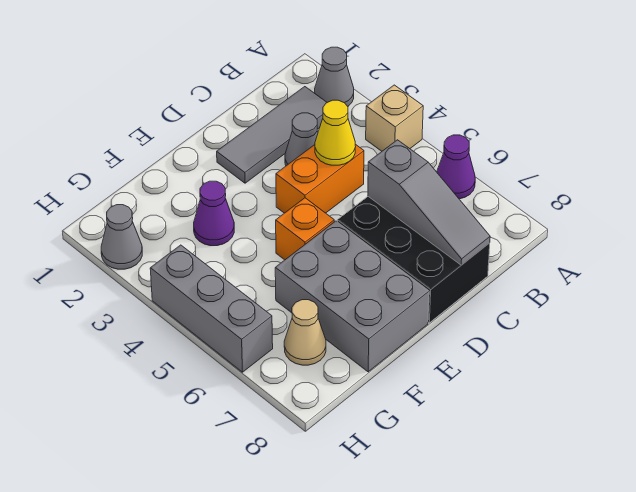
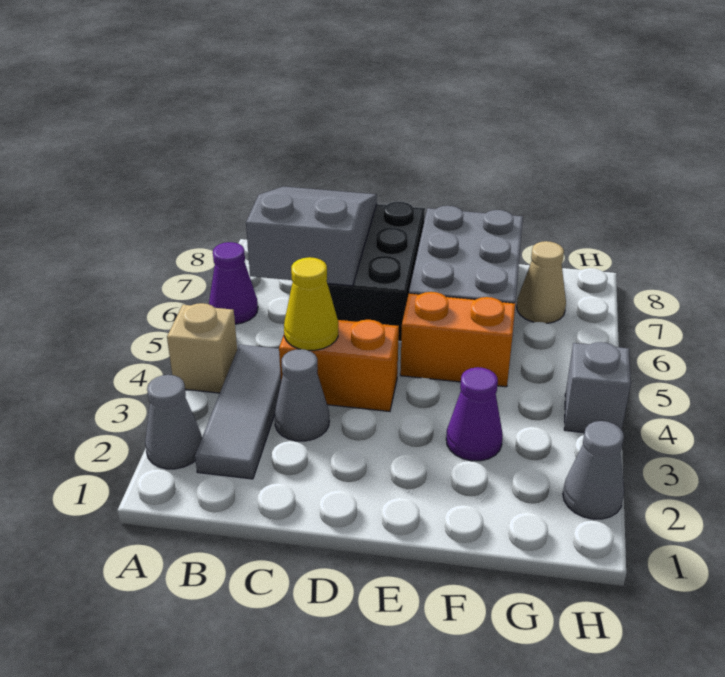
grey 1x3 tile [217,87,327,183] -> grey 1x3 tile turned to [195,345,281,479]
grey 1x3 slope [368,140,490,265] -> grey 2x3 slope [246,187,377,286]
orange 1x1 brick [276,198,334,260] -> orange 1x2 brick [400,292,515,387]
grey 1x3 brick [150,245,273,372] -> grey 1x1 brick [564,342,631,432]

